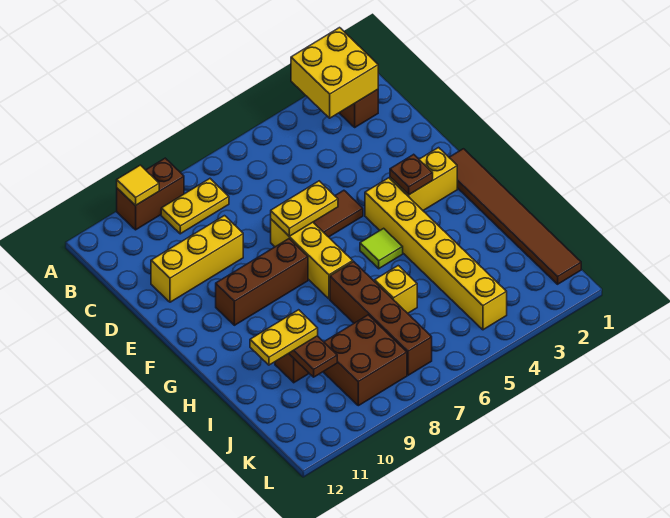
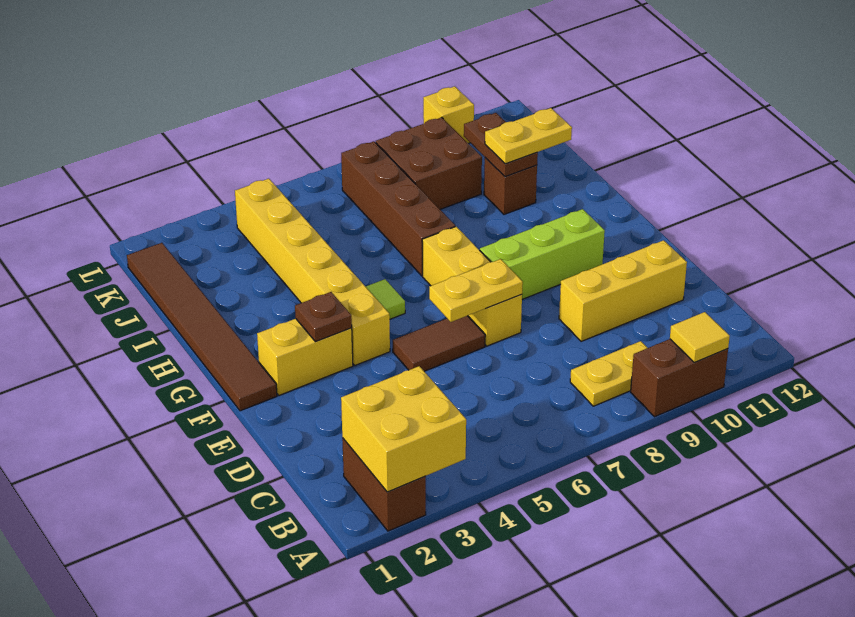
brown 1x3 brick [216,239,308,325] -> lime 1x3 brick [480,209,605,299]
yellow 1x1 brick [375,266,417,313] -> yellow 1x1 brick moved to [423,86,474,143]

